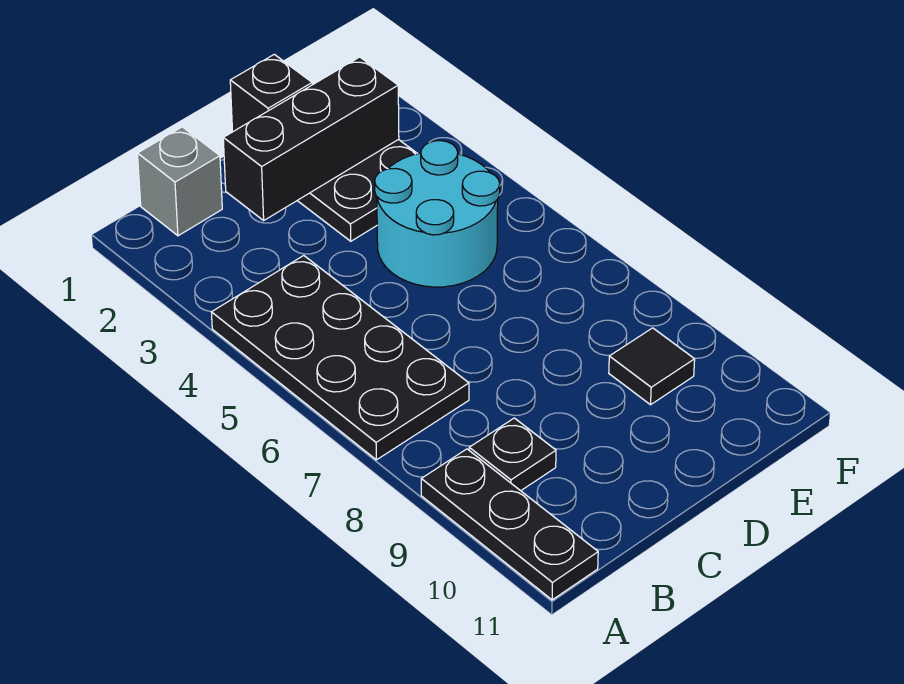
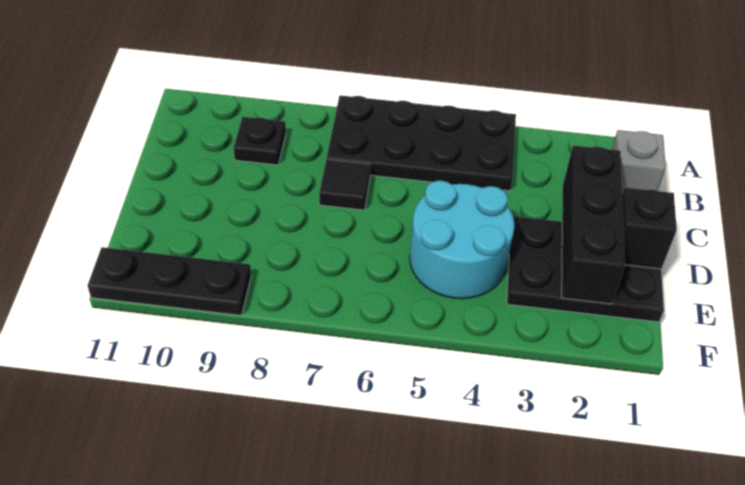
black 1x3 plate [421,449,598,600] -> black 1x3 plate moved to [88,247,251,315]
black 1x1 tile [609,328,695,405] -> black 1x1 tile moved to [319,160,371,210]

